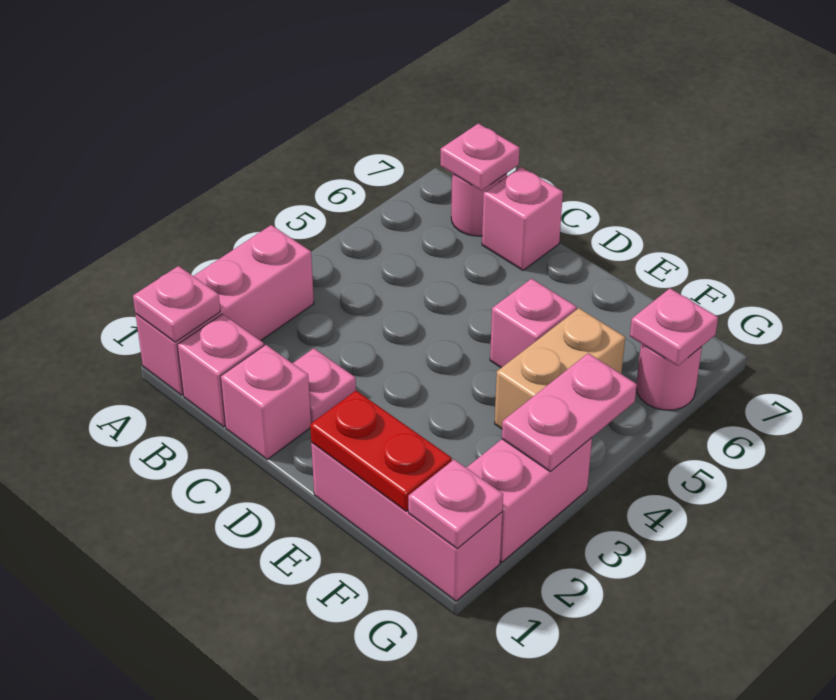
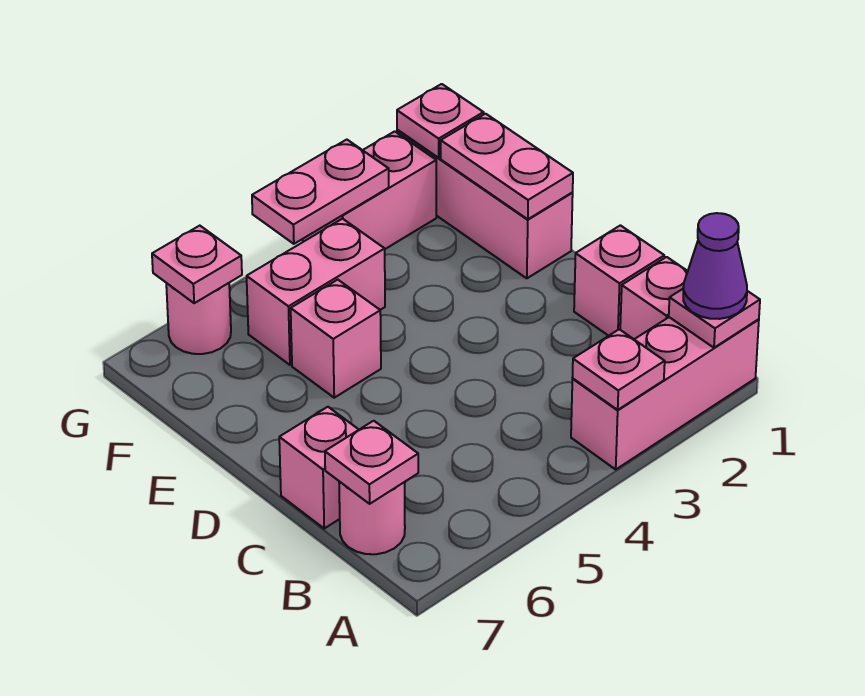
none -> purple 1x1 cone [683,213,747,319]
pink 1x1 plate [293,348,356,423] -> pink 1x1 plate moved to [572,329,665,410]
red 1x2 plate [310,391,452,511] -> pink 1x2 plate [441,114,573,219]
tan 1x2 brick [495,308,625,429] -> pink 1x2 brick [247,219,385,365]

